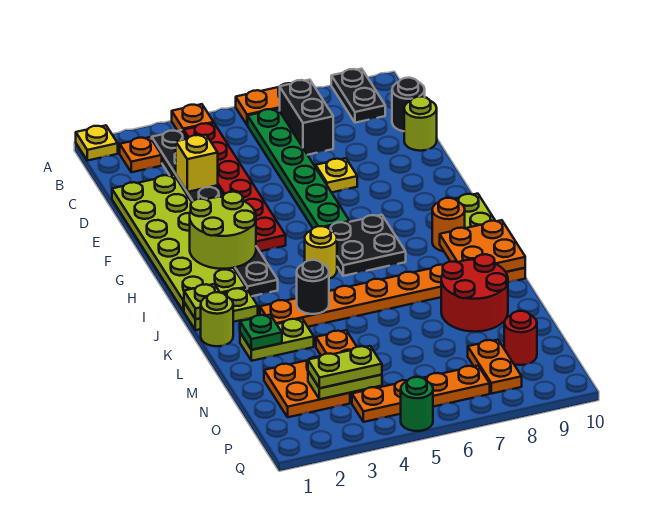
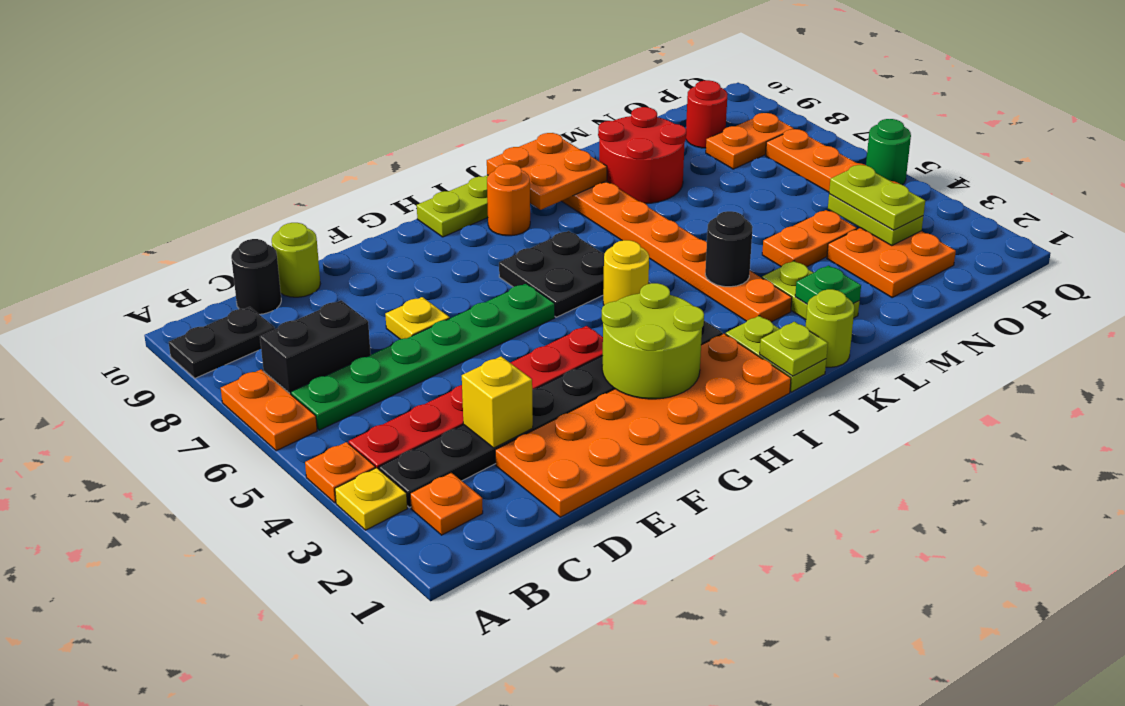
yellow 1x1 plate [76,125,118,161] -> yellow 1x1 plate moved to [335,468,407,530]
lime 2x6 plate [112,175,246,311] -> orange 2x6 plate [495,334,791,517]

